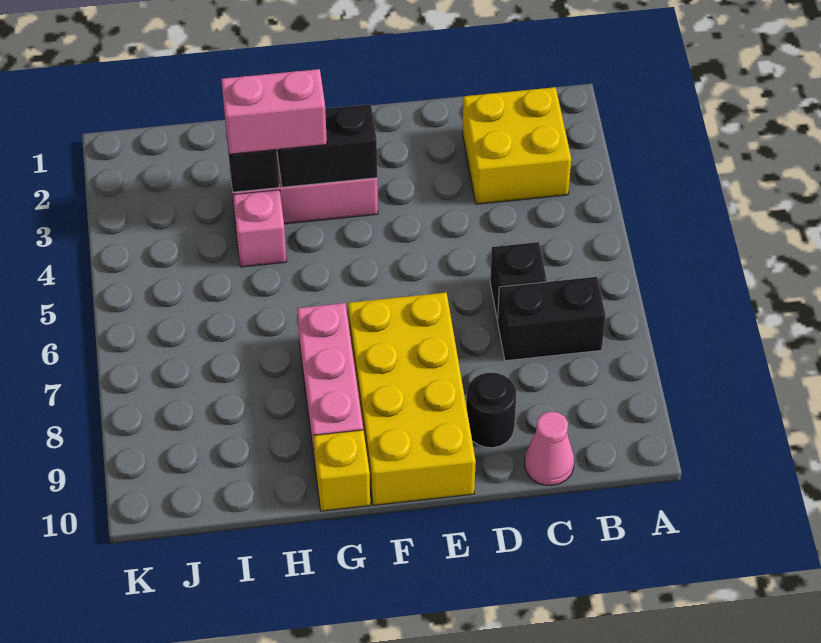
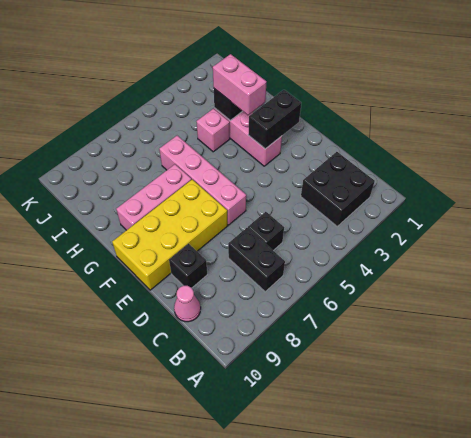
yellow 2x2 brick [462,87,571,204] -> black 2x2 brick [301,152,375,226]
black 1x1 round brick [466,373,516,448] -> black 1x1 brick [169,244,207,288]
none -> pink 1x4 brick [159,136,246,225]
black 1x2 brick [277,104,377,187] -> black 1x2 brick turned to [248,90,301,149]
yellow 1x1 brick [313,430,370,511] -> none

